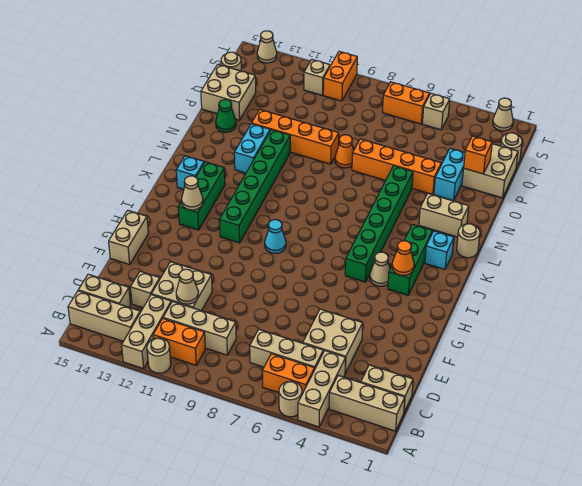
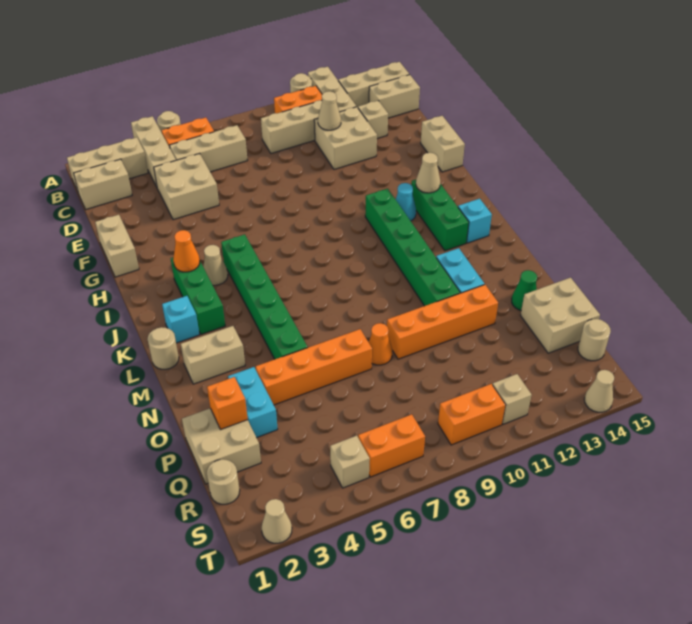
none -> tan 1x2 brick [95,215,139,277]
cyan 1x1 cone [265,220,286,253] -> cyan 1x1 cone moved to [396,183,416,221]
orange 1x2 brick [323,51,357,101] -> orange 1x2 brick turned to [438,384,506,445]

